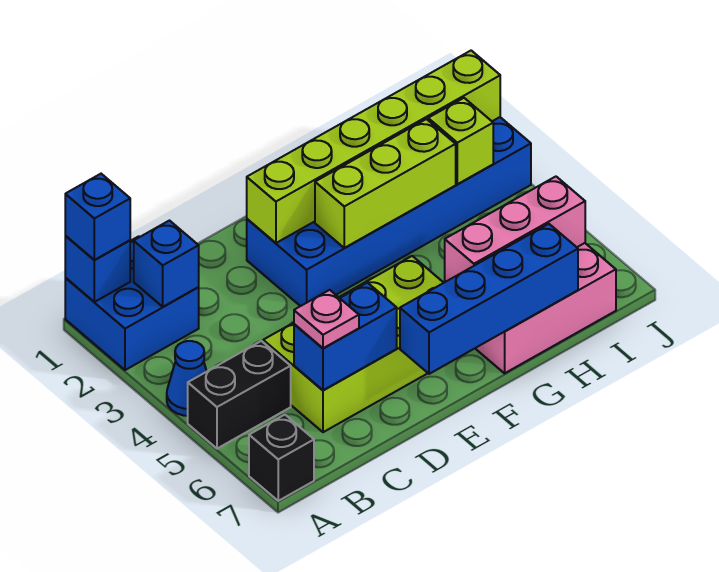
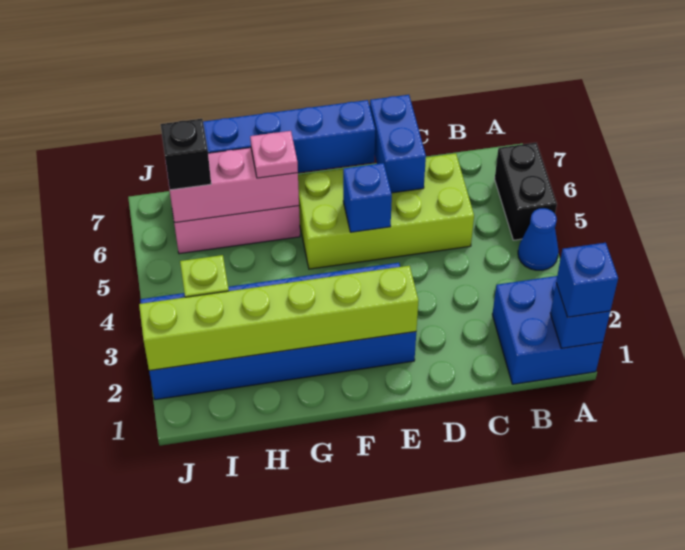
black 1x2 brick [188,341,291,449] -> black 1x2 brick turned to [495,143,557,240]
black 1x1 brick [249,415,314,501] -> black 1x1 brick moved to [160,119,211,190]
blue 1x1 brick [134,221,199,307] -> blue 1x1 brick moved to [343,163,392,232]
blue 1x2 brick [294,283,397,390] -> blue 1x2 brick turned to [370,95,426,193]
pink 1x1 plate [294,290,359,348] -> pink 1x1 plate moved to [250,131,298,178]
lime 1x3 brick [315,119,456,248] -> none

